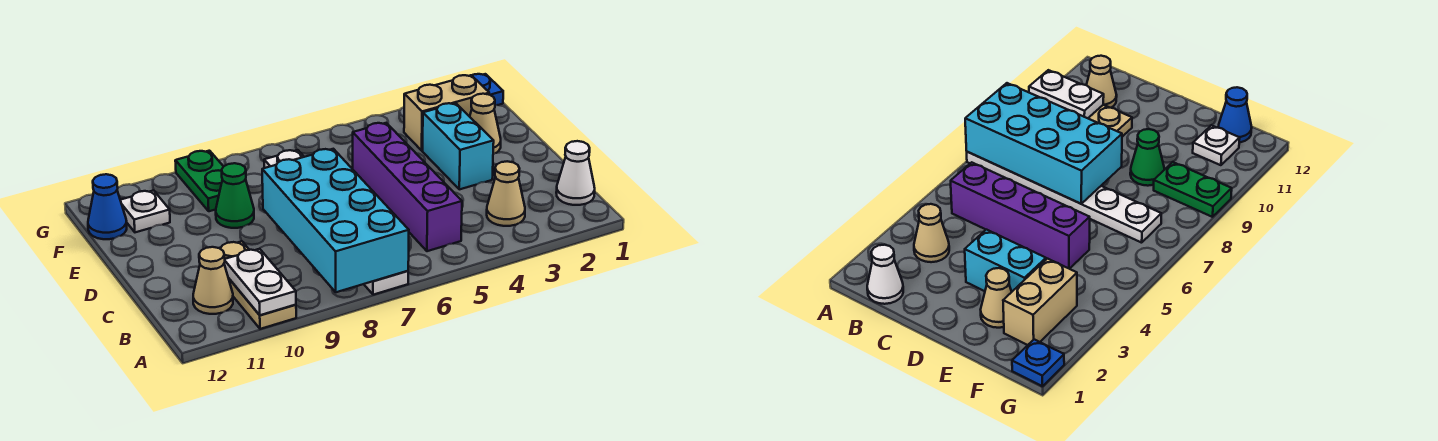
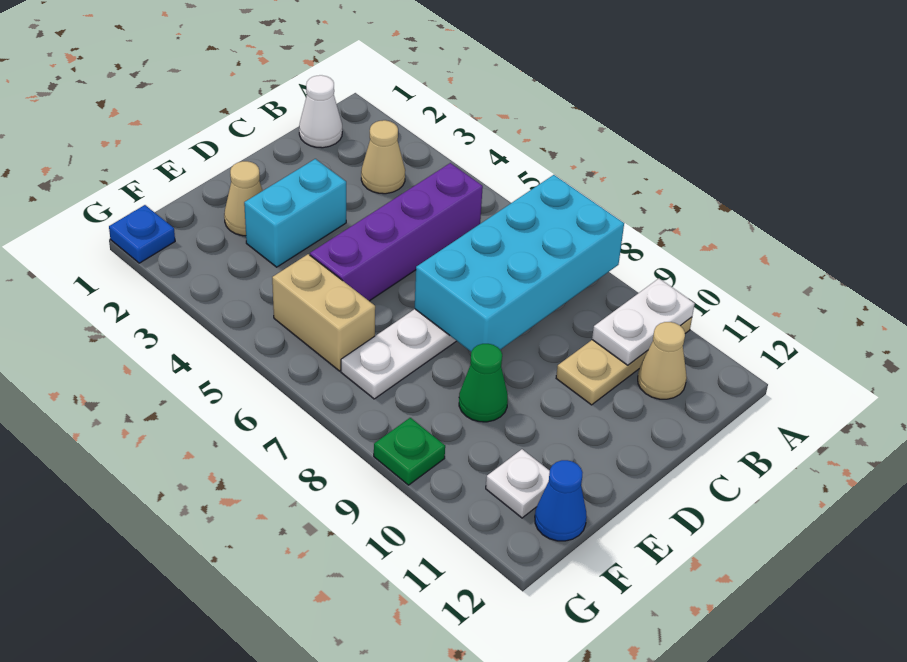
tan 1x2 brick [404,75,489,150] -> tan 1x2 brick moved to [272,254,375,371]
green 1x2 plate [175,151,224,211] -> green 1x1 plate [374,418,445,485]

